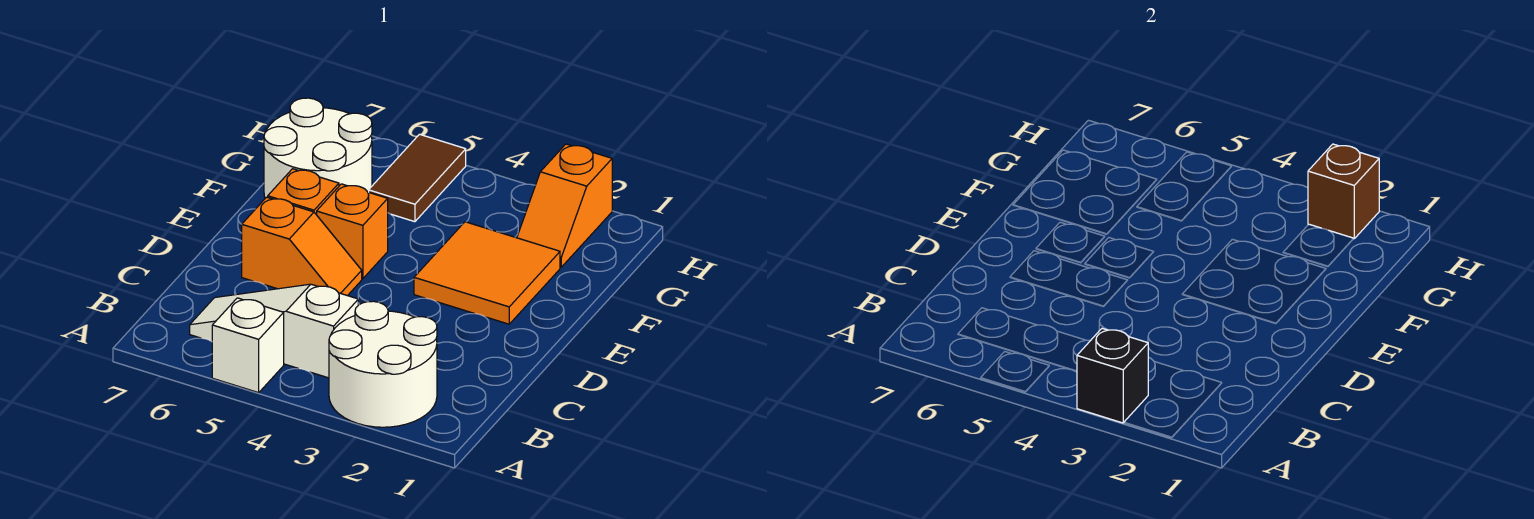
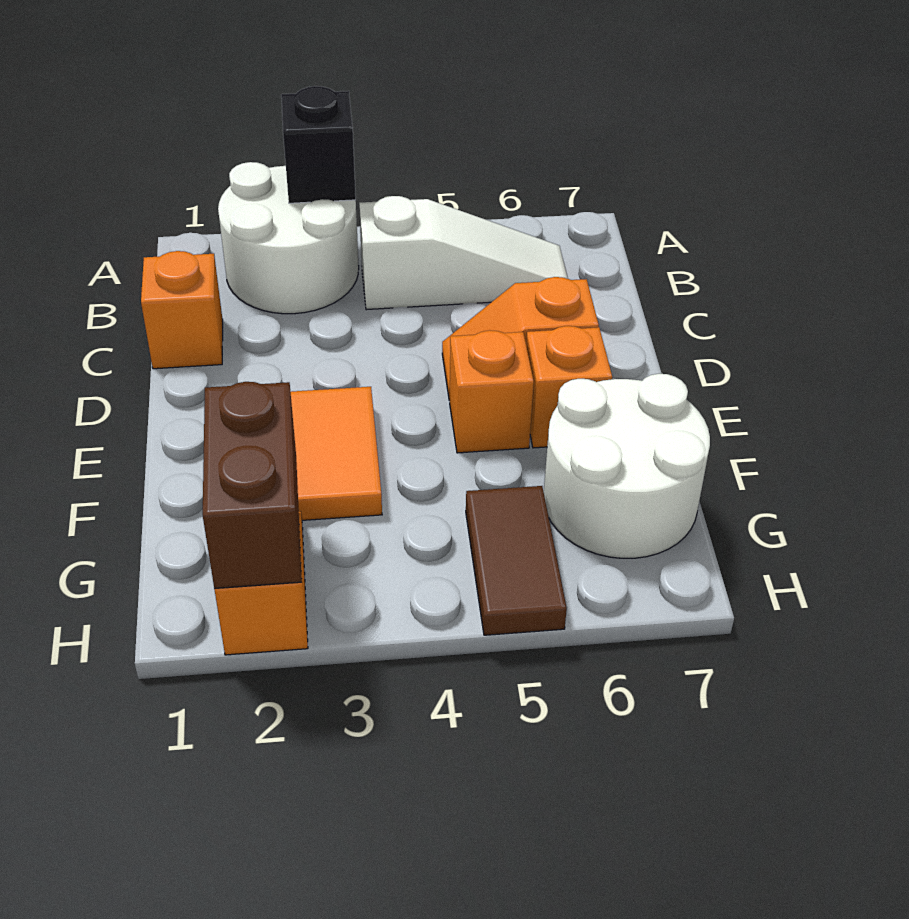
white 1x1 brick [212,298,284,393] -> none
none -> orange 1x1 brick [141,251,223,369]
brown 1x1 brick [1308,144,1379,239] -> brown 1x2 brick [203,382,302,589]

